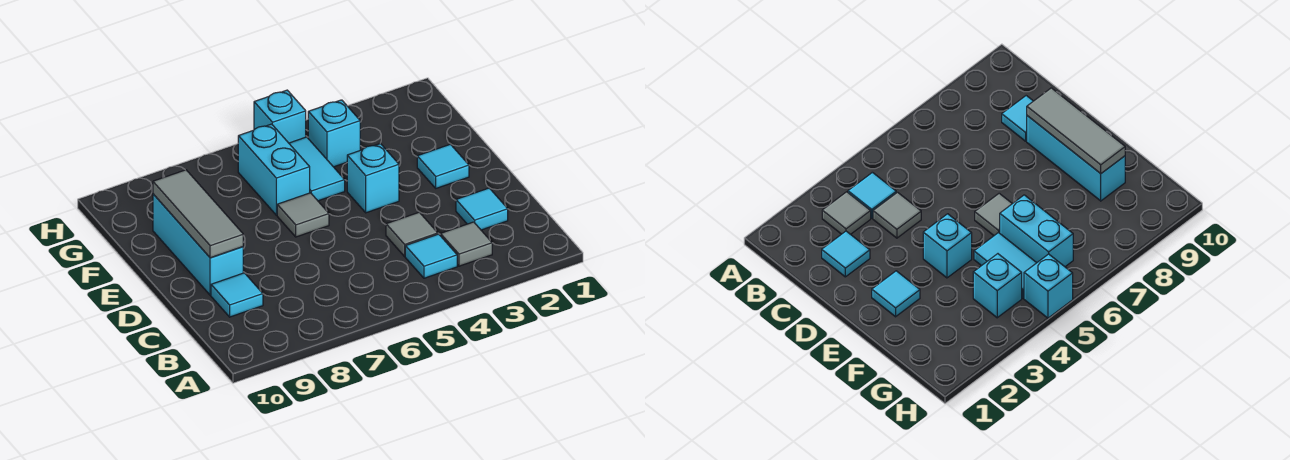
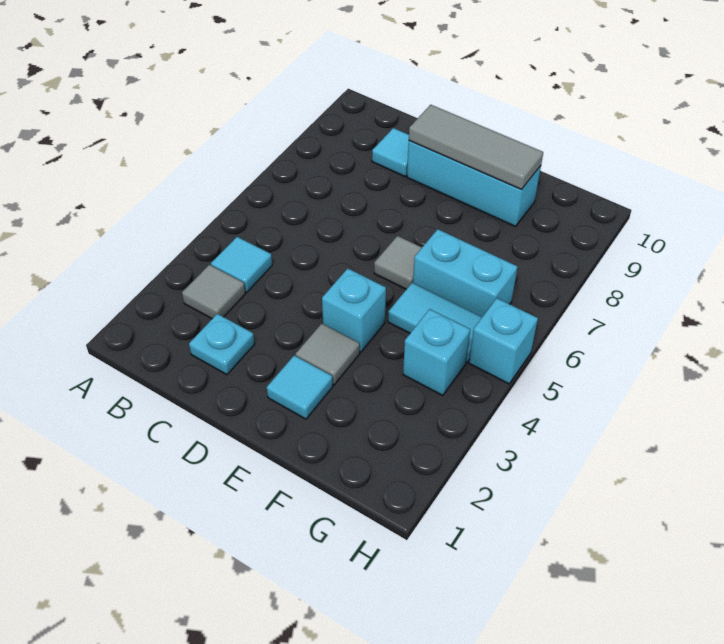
cyan 1x1 tile [456,188,508,230] -> cyan 1x1 plate [189,314,255,375]
grey 1x1 tile [386,212,438,256] -> grey 1x1 tile moved to [296,324,360,385]

